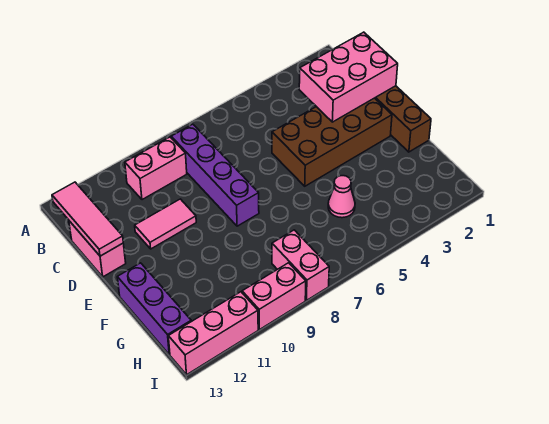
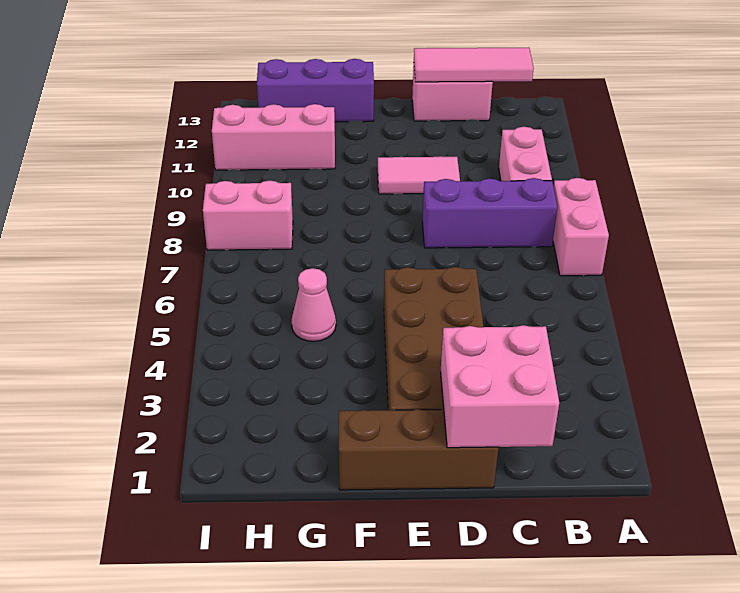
purple 1x4 brick [171,124,259,226] -> purple 1x3 brick [422,178,557,248]
pink 2x3 brick [299,32,398,122] -> pink 2x2 brick [441,325,559,448]
pink 1x2 tile [135,199,196,249] -> pink 1x2 tile turned to [378,157,460,194]
pink 1x2 brick [242,263,306,330] -> pink 1x2 brick moved to [553,178,609,276]
pink 1x3 brick [168,292,258,375] -> pink 1x3 brick turned to [212,104,335,170]

